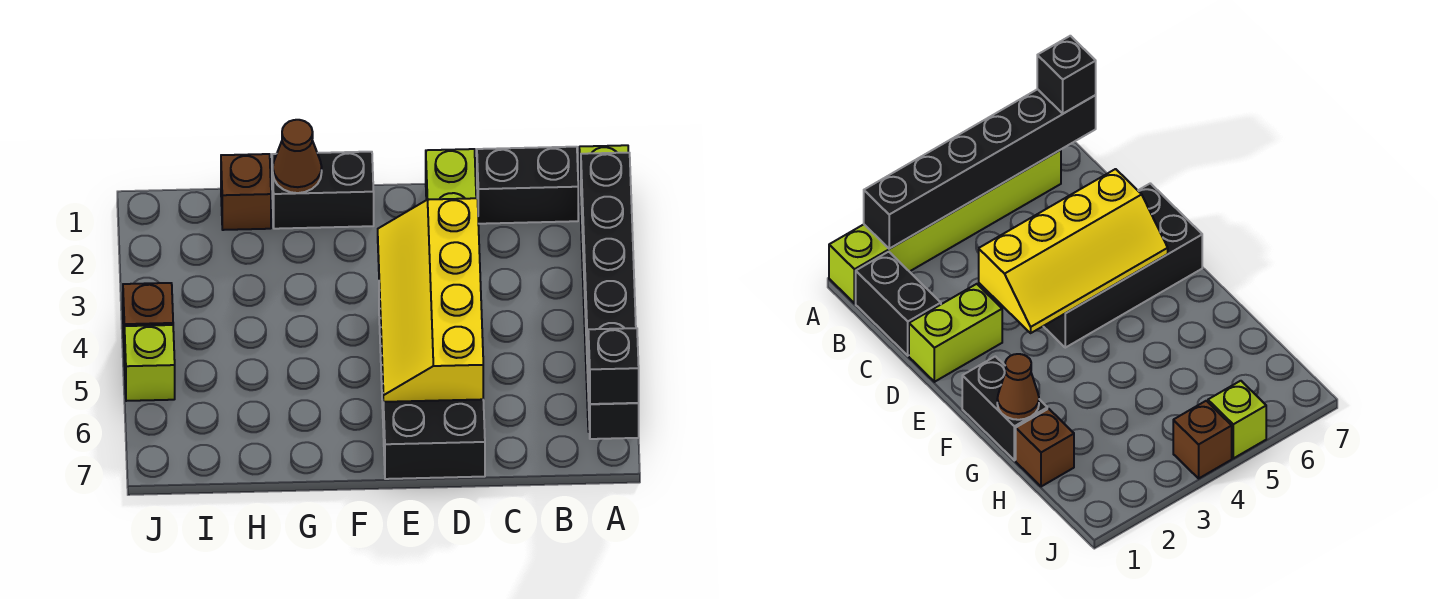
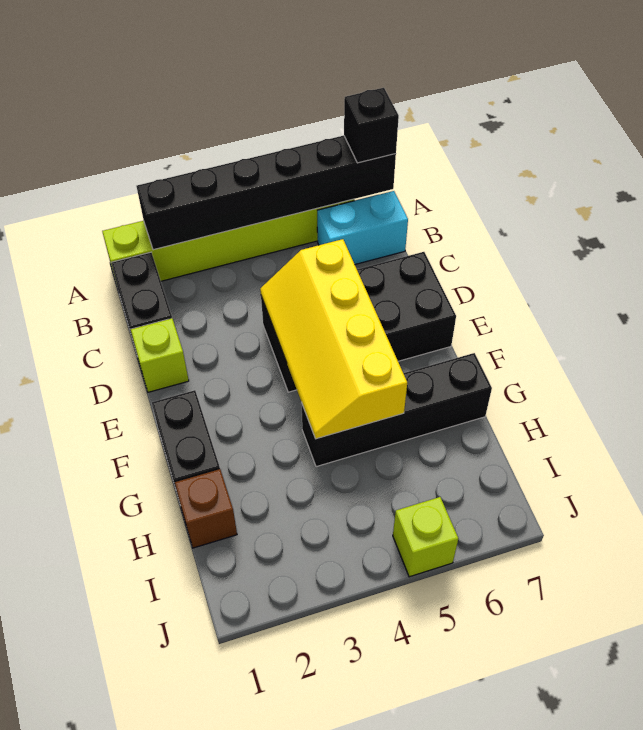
none -> cyan 1x2 brick [317,191,408,264]
lime 1x2 brick [426,149,476,200] -> lime 1x1 brick [131,318,189,392]
yellow 2x4 slope [378,198,483,402] -> yellow 2x4 slope turned to [260,239,407,439]
brown 1x1 cone [273,120,322,193] -> none
none -> black 1x4 brick [301,353,492,467]
brown 1x1 brick [123,283,173,358] -> none

